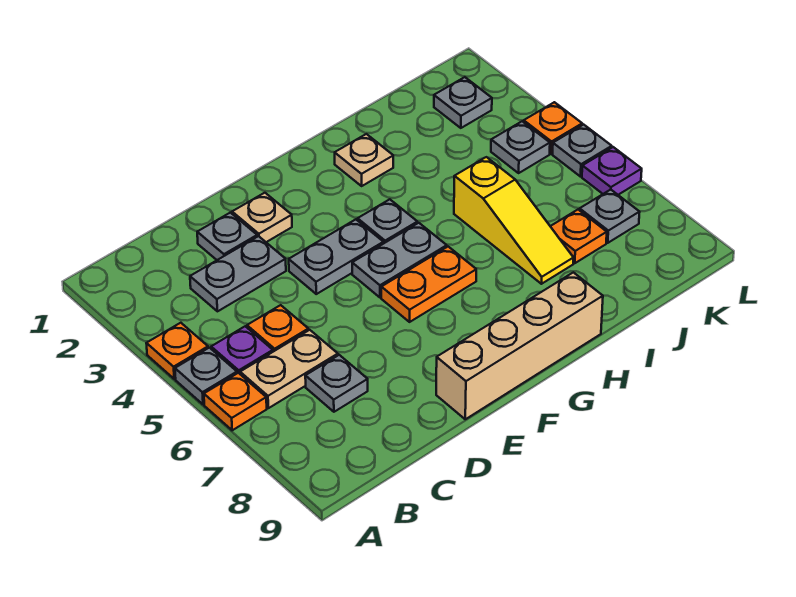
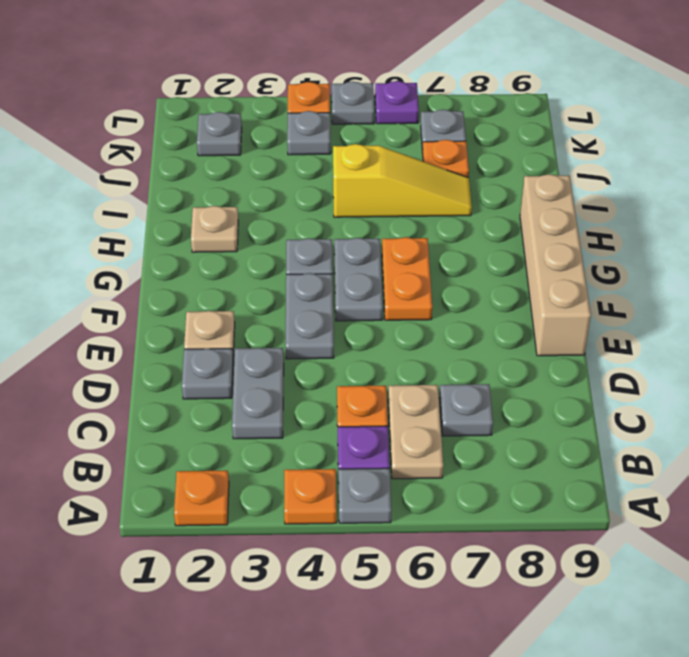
orange 1x1 plate [204,373,267,430] -> orange 1x1 plate moved to [174,471,229,526]

